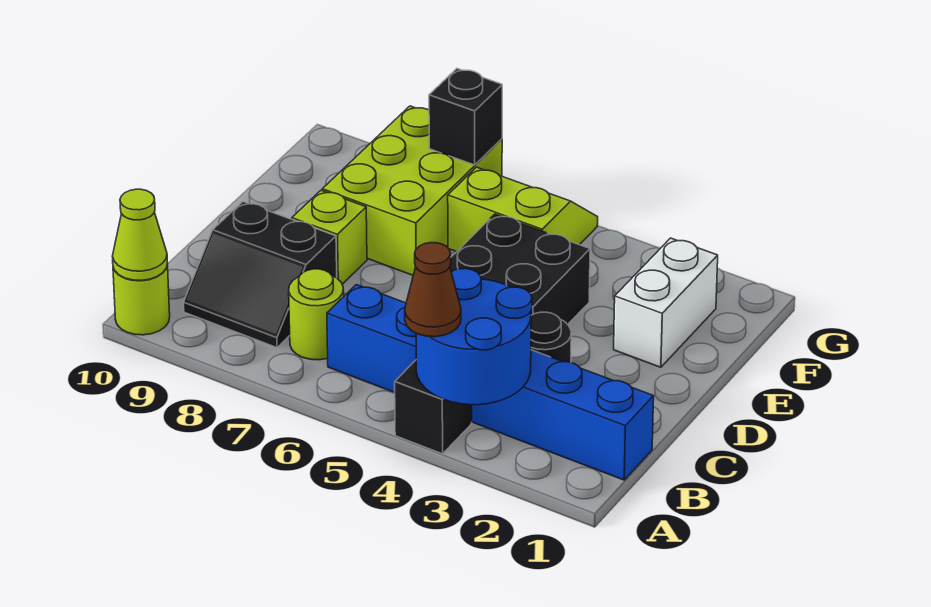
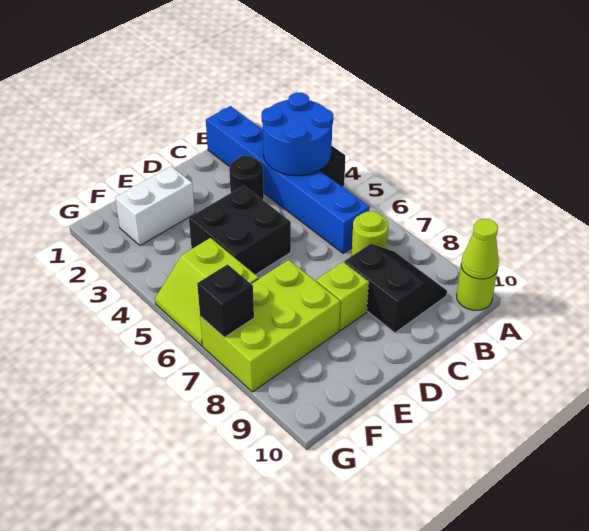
brown 1x1 cone [405,243,461,337] -> none

